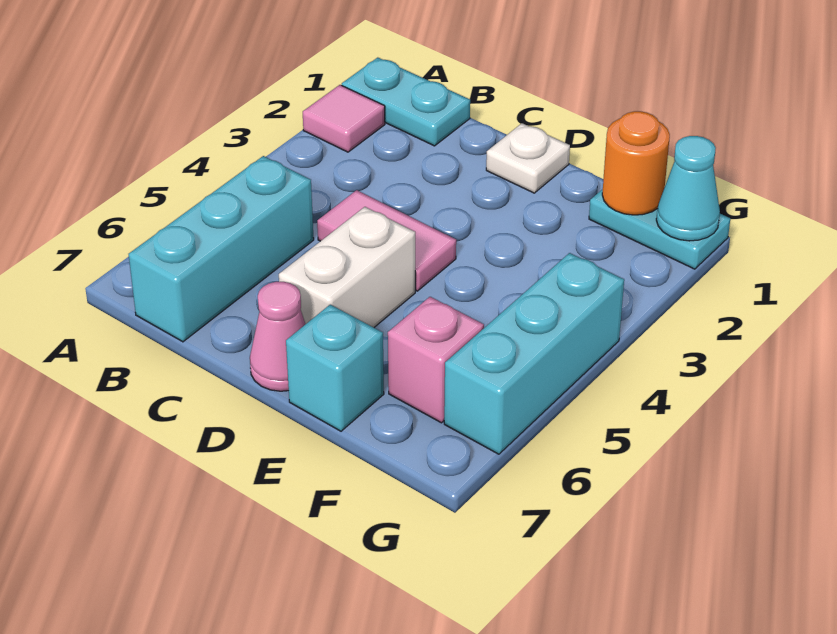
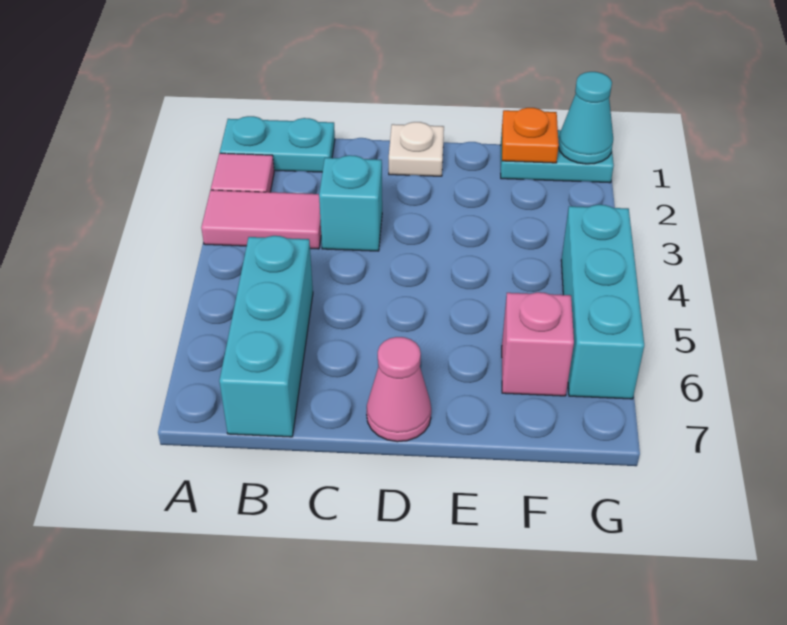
pink 1x2 tile [317,190,456,291] -> pink 1x2 tile moved to [201,190,321,249]
white 1x2 brick [279,207,415,327] -> none
cyan 1x1 brick [286,305,384,431] -> cyan 1x1 brick moved to [319,155,382,251]
orange 1x1 round brick [602,111,670,215] -> orange 1x1 plate [502,108,559,163]

